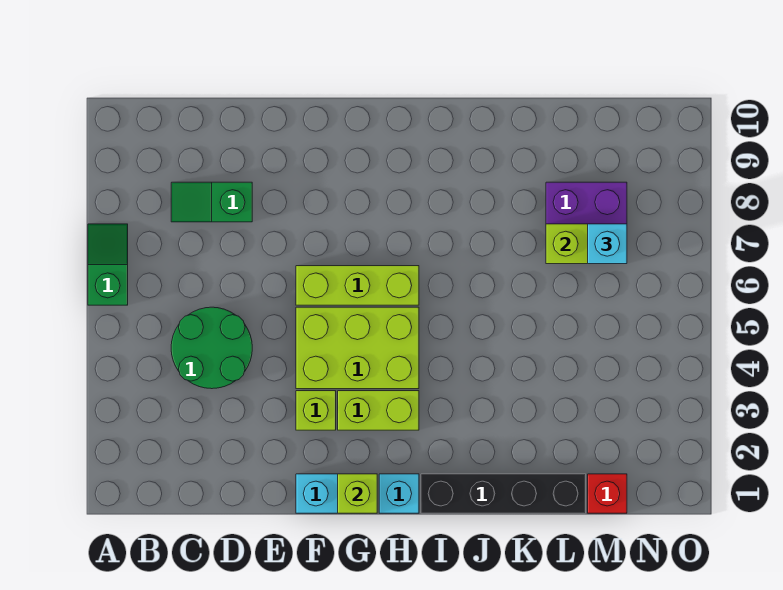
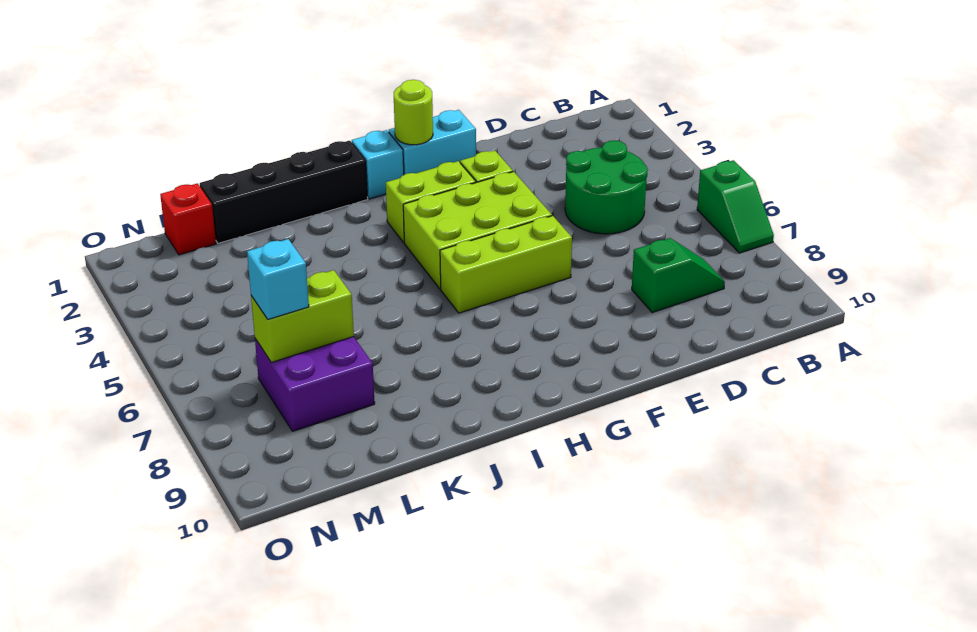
lime 1x1 brick [338,474,377,513] -> lime 1x1 round brick [394,80,433,145]

